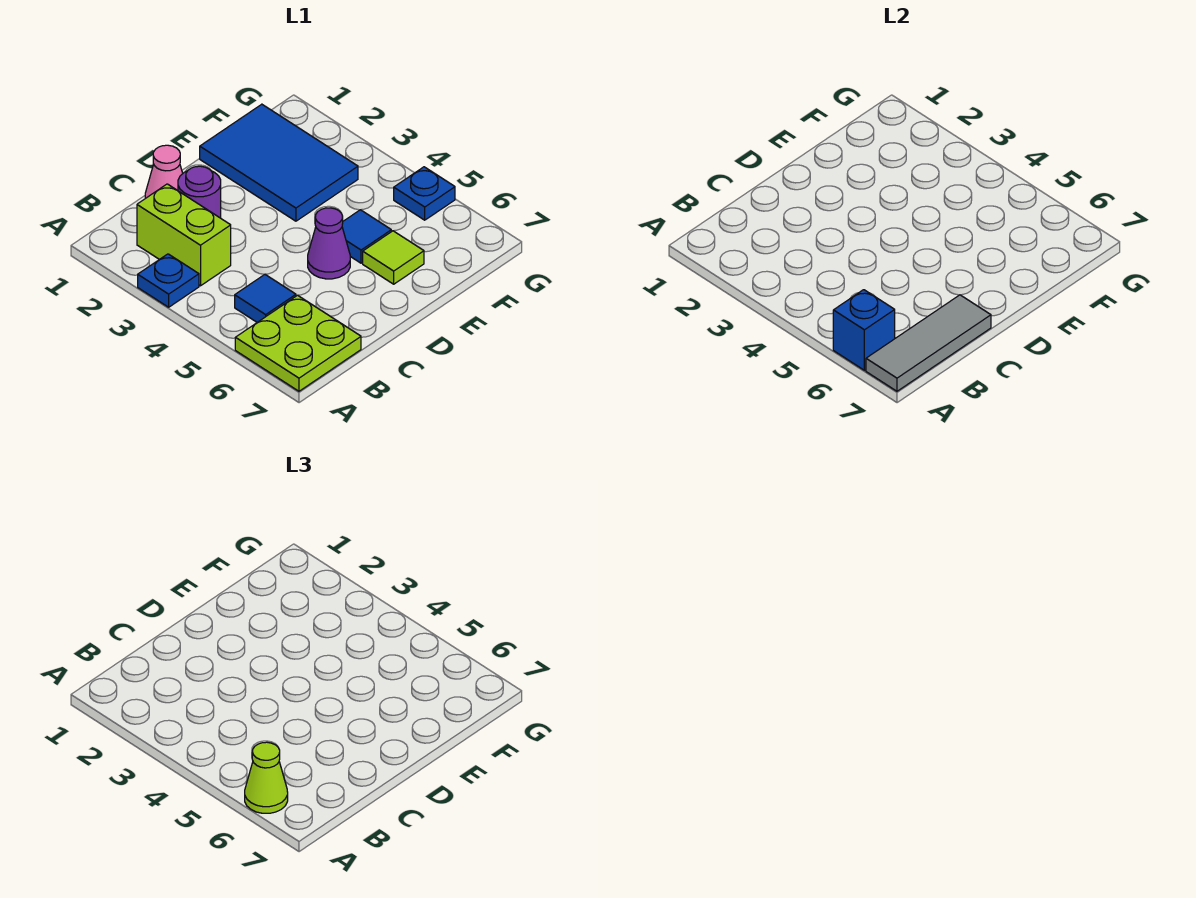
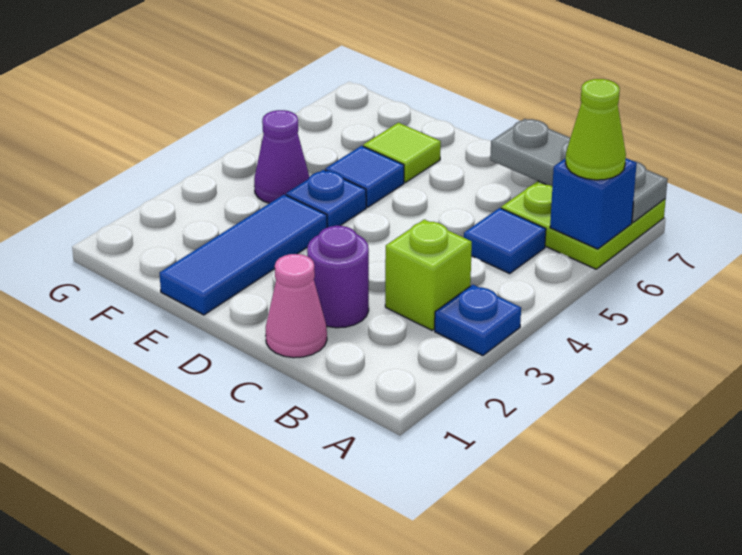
grey 1x3 tile [866,295,991,391] -> grey 1x3 plate [490,119,668,222]
lime 1x2 brick [137,184,231,286] -> lime 1x1 brick [385,219,472,330]
purple 1x1 cone [308,208,350,279] -> purple 1x1 cone moved to [254,110,309,203]
blue 2x3 tile [200,104,358,221] -> blue 1x3 tile [160,195,327,315]
blue 1x1 plate [394,167,455,220] -> blue 1x1 plate moved to [286,170,366,227]

